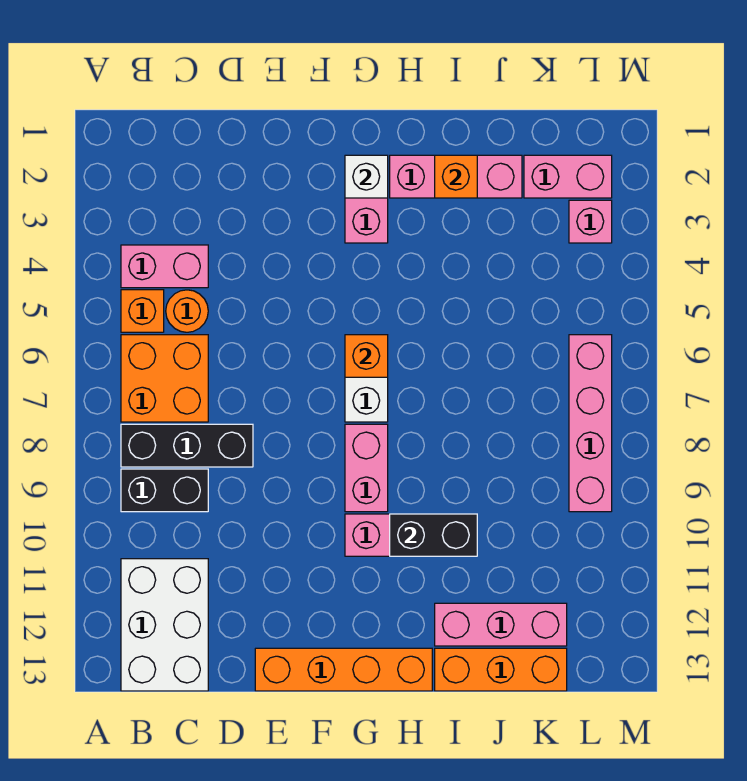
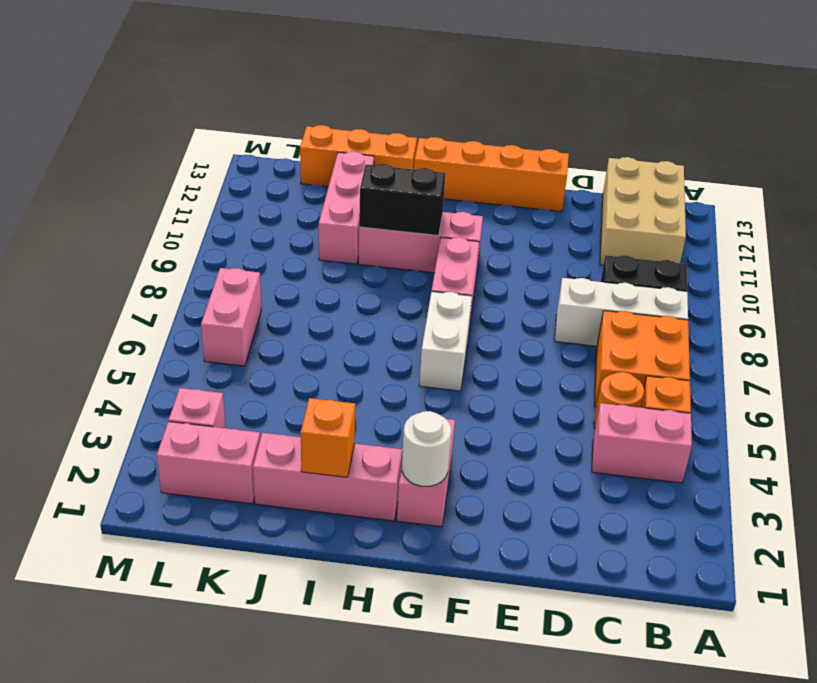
black 1x3 brick [121,424,253,467] -> white 1x3 brick [555,278,688,346]
white 2x3 brick [121,559,208,691] -> tan 2x3 brick [600,157,686,265]
white 1x1 brick [345,155,388,198] -> white 1x1 round brick [402,411,451,486]
orange 1x1 brick [345,335,388,377] -> none
pink 1x3 brick [435,603,567,646] -> pink 1x3 brick turned to [319,151,374,264]
pink 1x4 brick [569,335,612,512] -> pink 1x2 brick [201,268,261,366]

